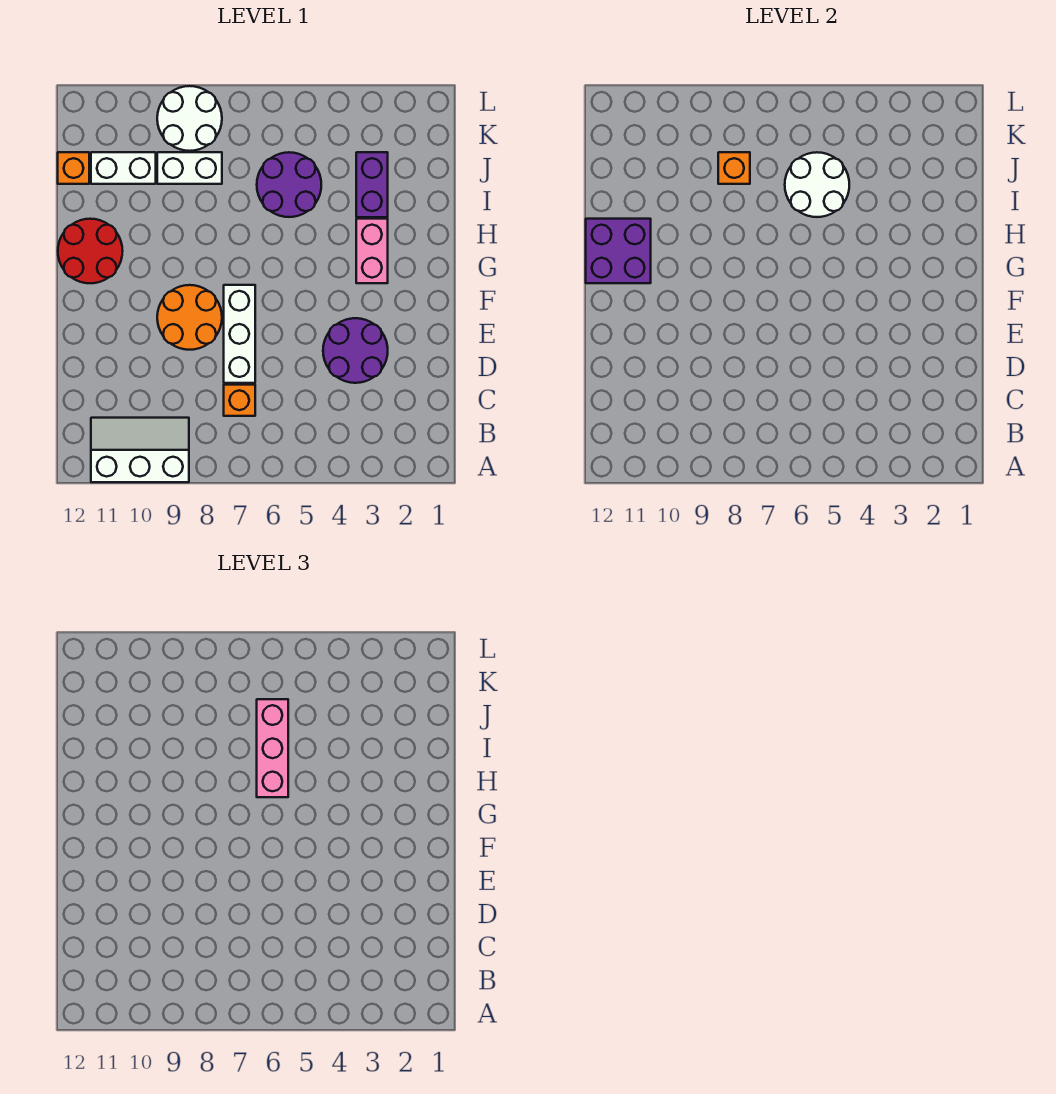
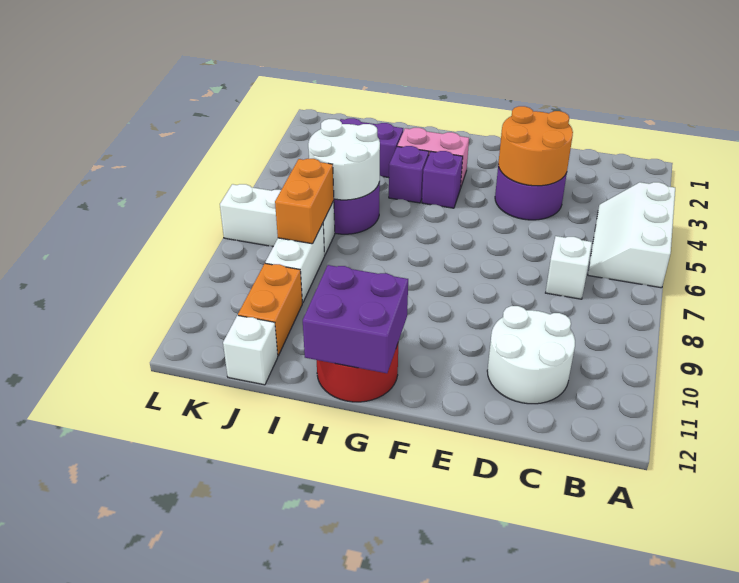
white 2x3 slope [91,418,189,482] -> white 2x3 slope moved to [588,182,675,288]
orange 1x1 brick [224,385,255,416] -> white 1x1 brick [546,236,592,299]
white 1x3 brick [224,285,255,383] -> white 1x3 brick moved to [220,184,335,255]
orange 2x2 round brick [157,285,222,350] -> orange 2x2 round brick moved to [498,106,573,186]
none -> purple 1x1 brick [422,151,463,208]
none -> purple 1x1 brick [389,146,429,203]
pink 1x3 brick [257,699,288,797] -> none
orange 1x1 brick [718,152,750,184] -> orange 1x2 brick [275,159,334,244]
white 1x2 brick [91,152,156,184] -> orange 1x2 brick [238,263,302,356]
orange 1x1 brick [58,152,89,184] -> white 1x1 brick [223,315,278,385]
white 2x2 round brick [157,86,222,151] -> white 2x2 round brick moved to [487,306,575,404]

